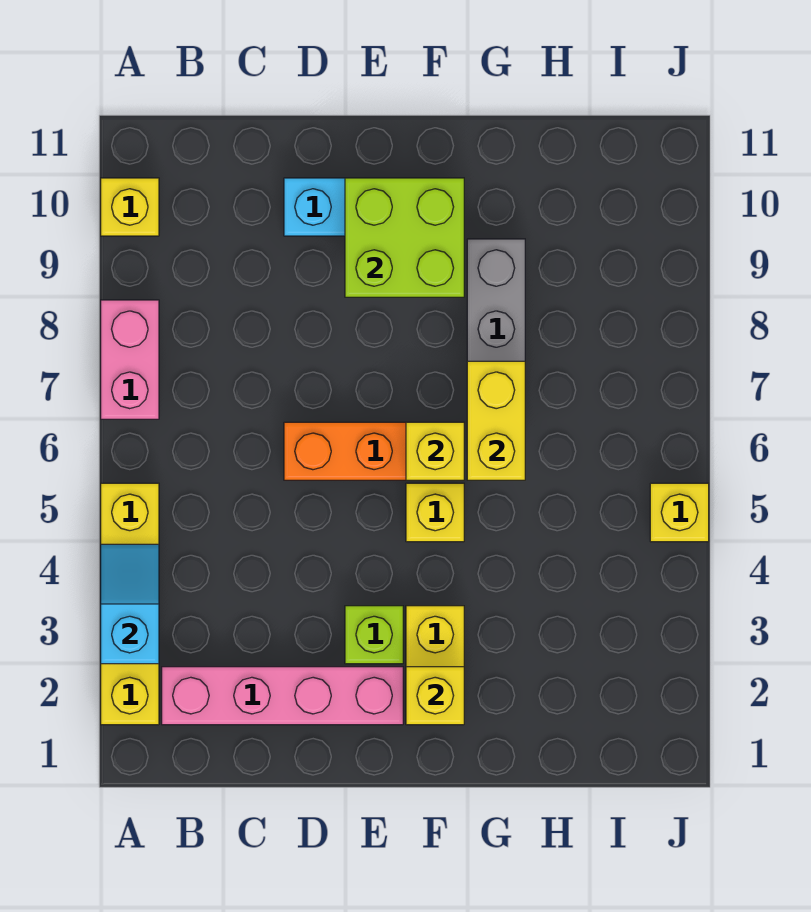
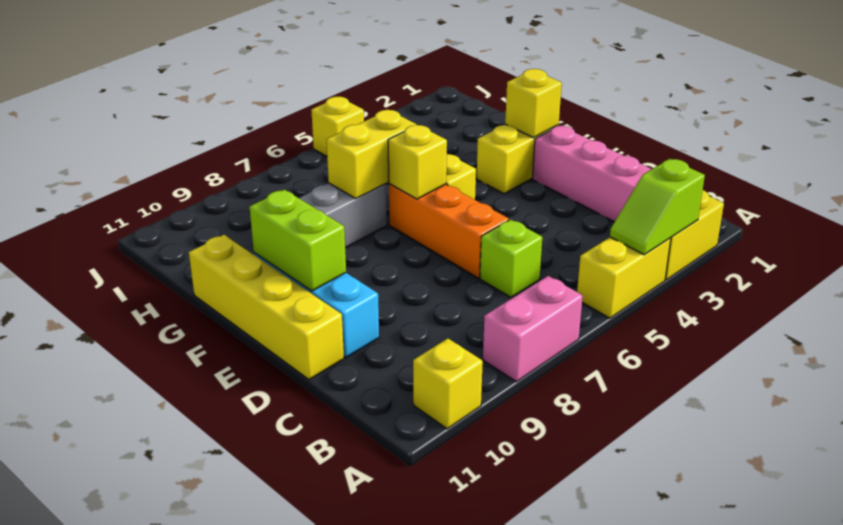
cyan 1x2 slope [101,544,159,664] -> lime 1x2 slope [610,159,705,255]
none -> yellow 1x4 brick [189,235,344,379]
lime 1x1 brick [345,606,403,664] -> lime 1x1 brick moved to [480,219,542,297]
lime 2x2 brick [345,178,464,297] -> lime 1x2 brick [250,190,346,291]

